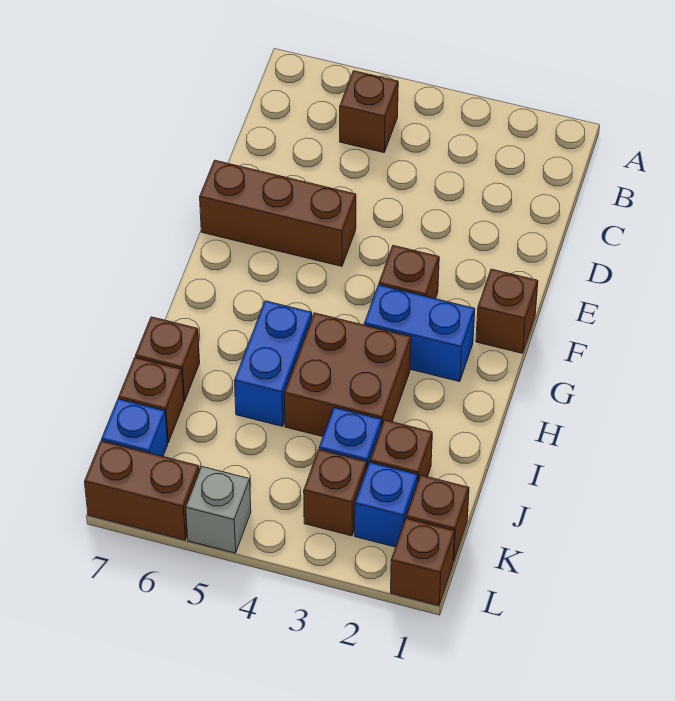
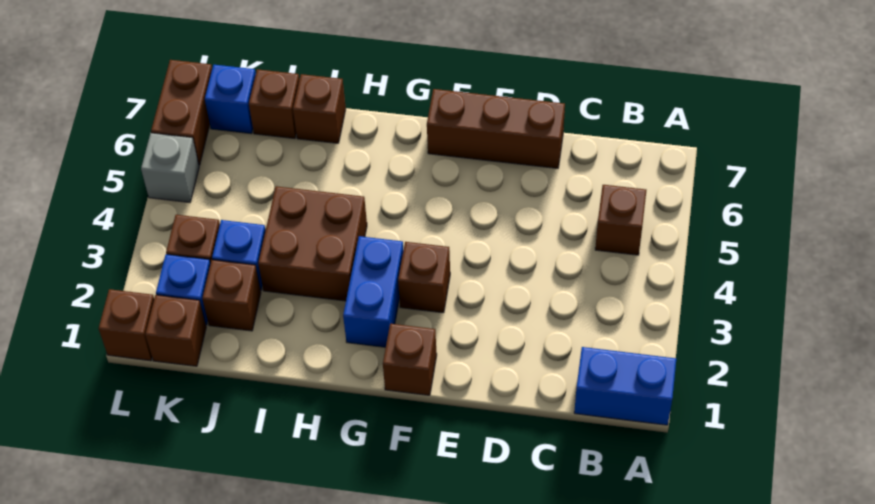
brown 1x3 brick [200,160,356,266] -> brown 1x3 brick turned to [427,89,565,168]
blue 1x2 brick [235,301,312,426] -> blue 1x2 brick moved to [574,347,676,425]

